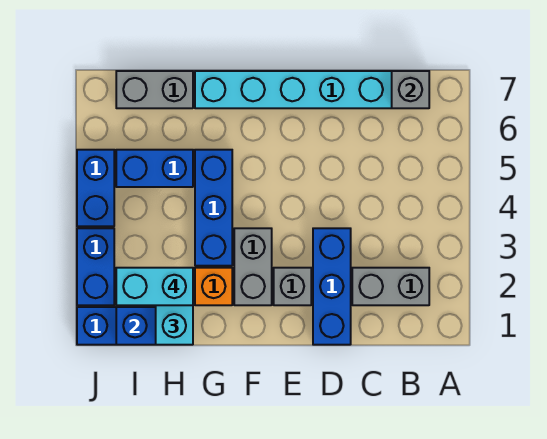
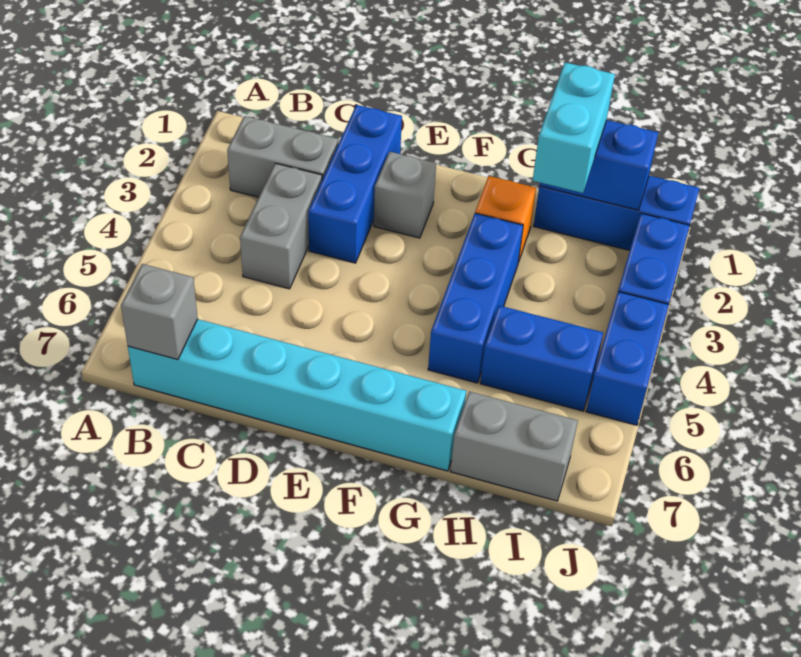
grey 1x2 brick [234,228,272,305] -> grey 1x2 brick moved to [240,163,322,289]
cyan 1x2 brick [116,268,193,305] -> none

